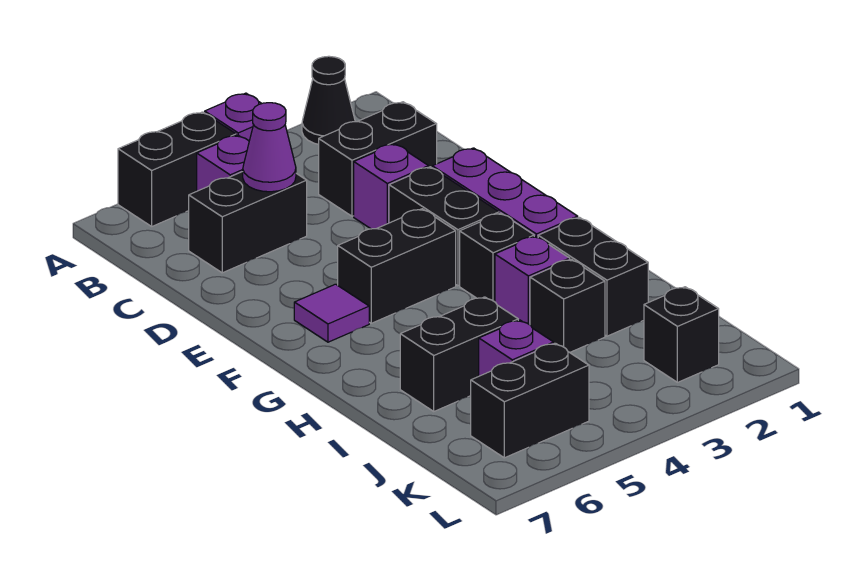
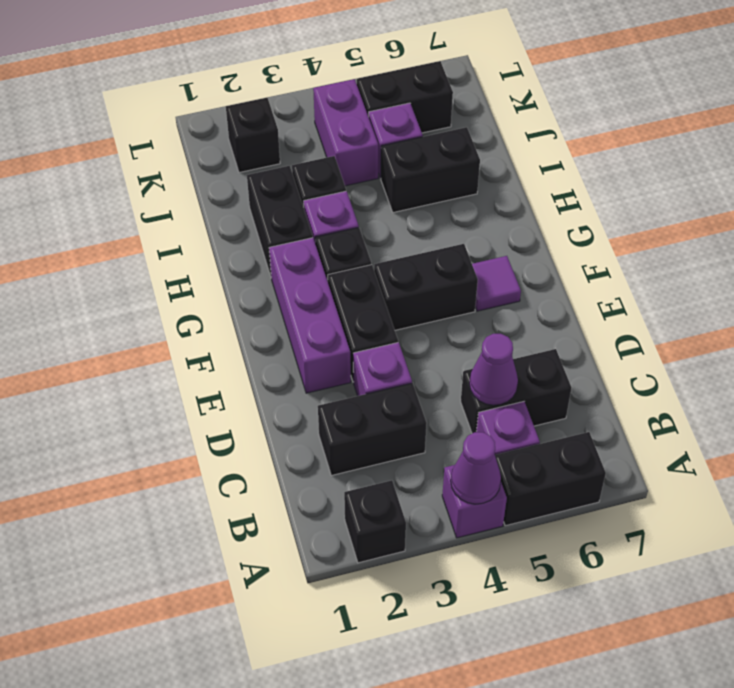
black 1x1 cone [302,56,355,144] -> black 1x1 brick [344,480,406,563]
none -> purple 1x1 cone [451,432,501,504]
none -> purple 1x2 brick [313,79,378,186]

